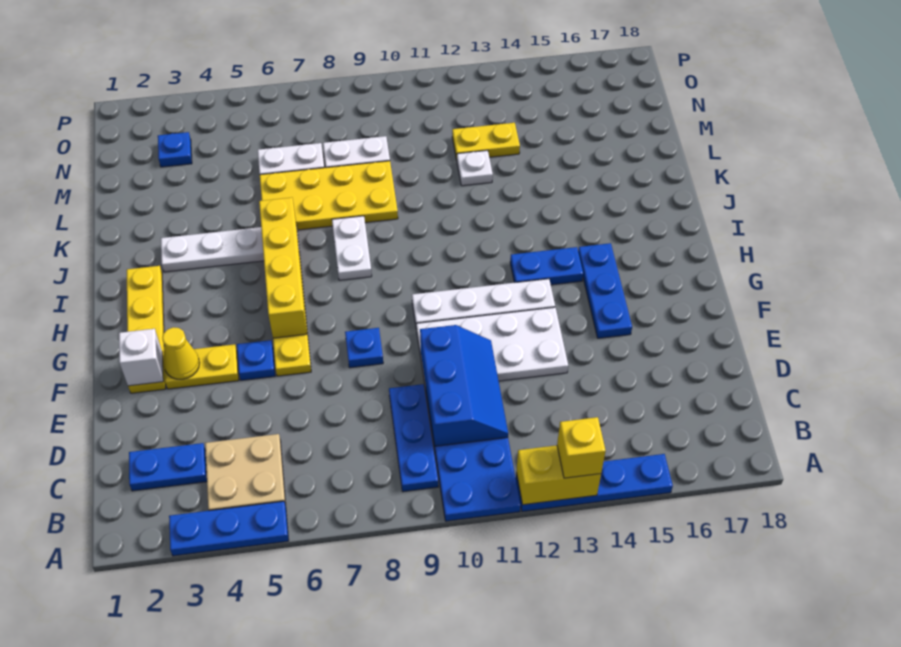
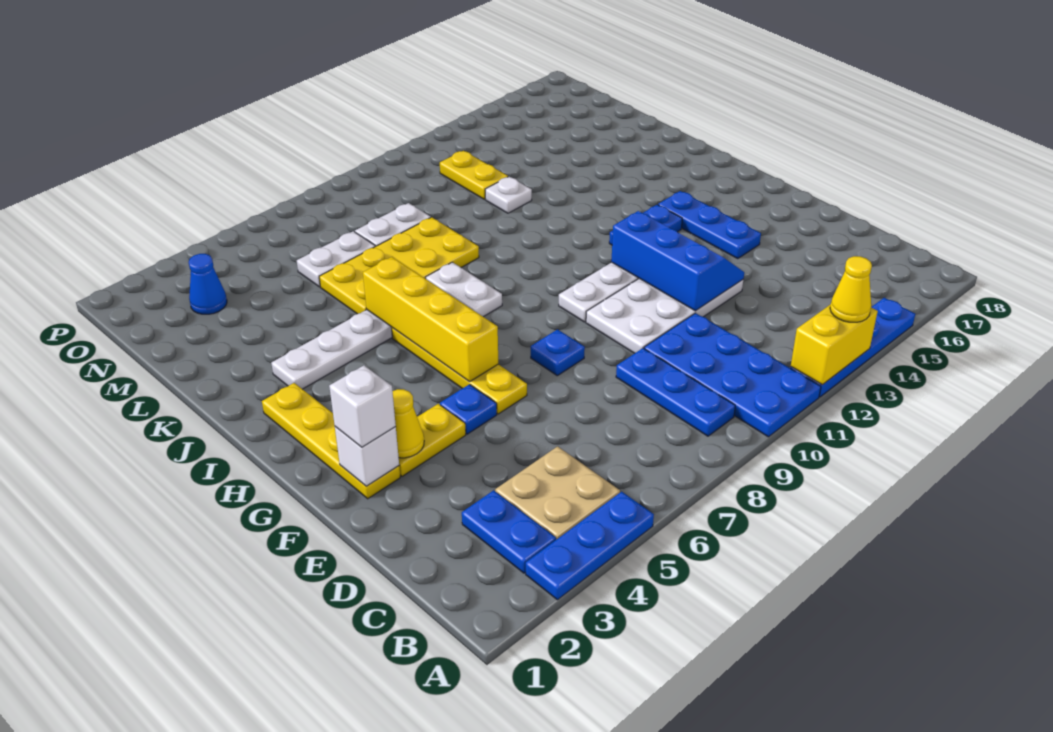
yellow 1x1 brick [557,417,606,478] -> yellow 1x1 cone [830,256,872,322]
blue 1x2 plate [129,443,207,491] -> blue 1x2 plate turned to [462,490,556,573]
blue 2x3 slope [420,325,508,446] -> blue 2x3 slope moved to [611,211,744,311]
none -> white 1x1 brick [329,365,396,447]
yellow 1x2 plate [452,123,520,160] -> yellow 1x2 plate turned to [440,151,508,199]
blue 1x1 plate [158,132,192,167] -> blue 1x1 cone [189,254,227,314]

